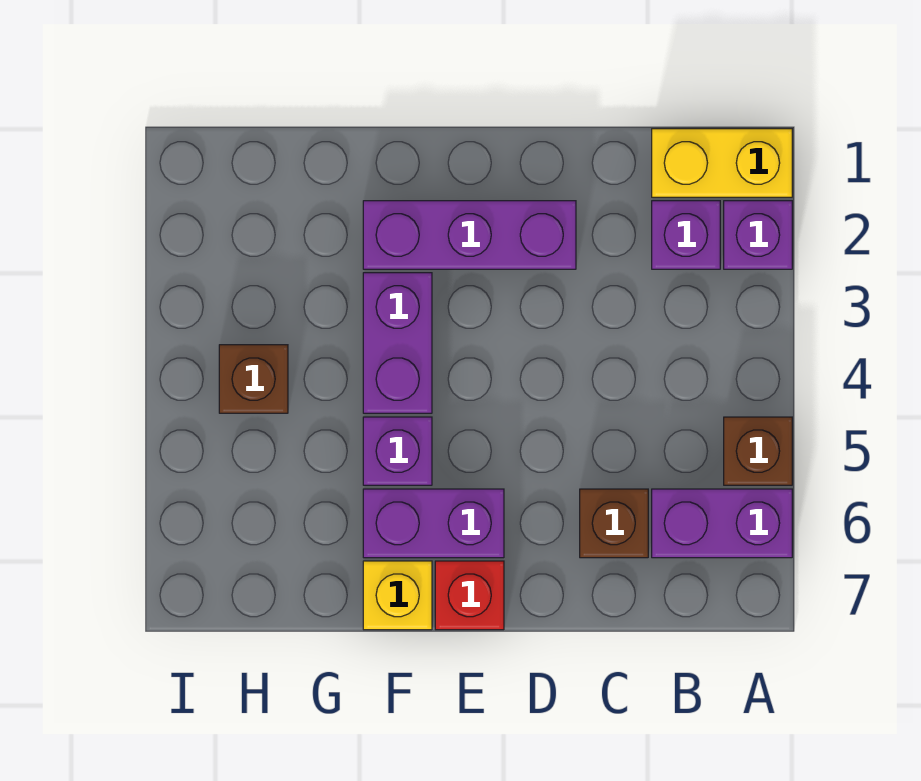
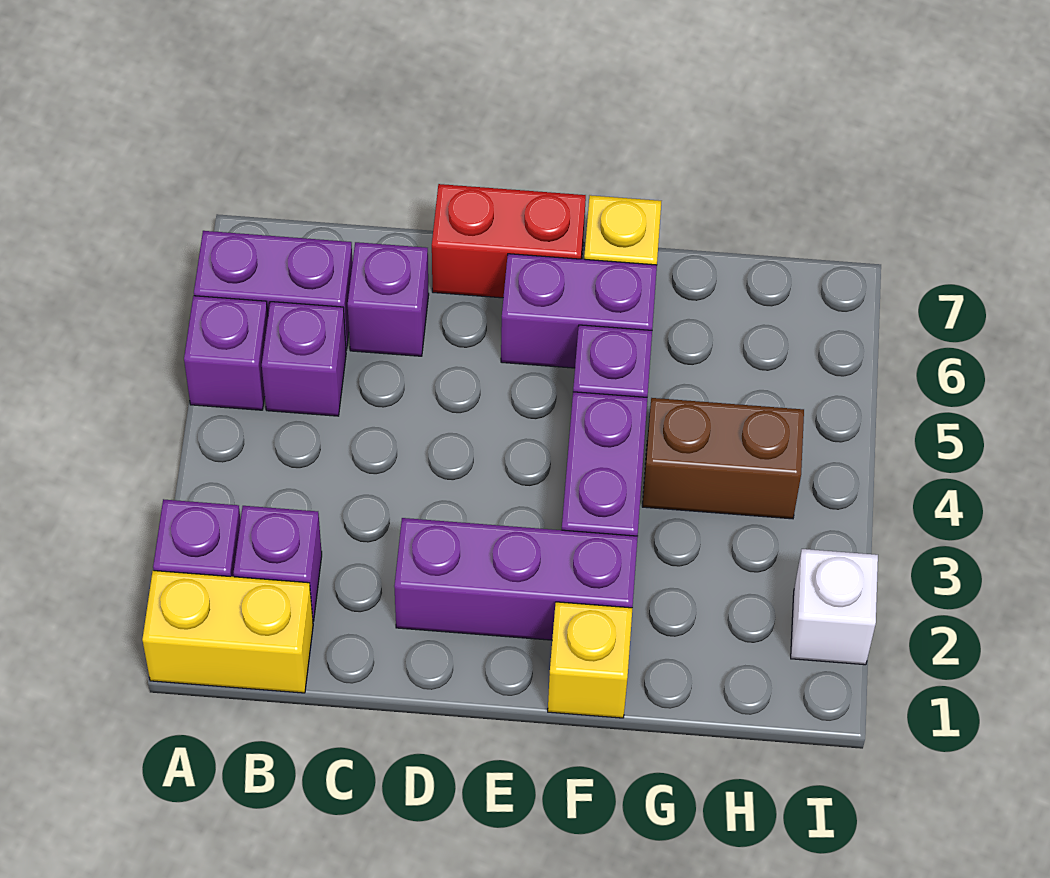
brown 1x1 brick [724,417,792,485] -> purple 1x1 brick [184,296,268,410]
none -> purple 1x1 brick [262,302,346,416]
brown 1x1 brick [580,489,648,558] -> purple 1x1 brick [348,242,429,356]
red 1x1 brick [435,561,504,630] -> red 1x2 brick [432,184,586,298]
none -> yellow 1x1 brick [548,602,632,718]
brown 1x1 brick [219,345,288,413] -> brown 1x2 brick [642,398,804,519]
none -> white 1x1 brick [791,549,878,665]

